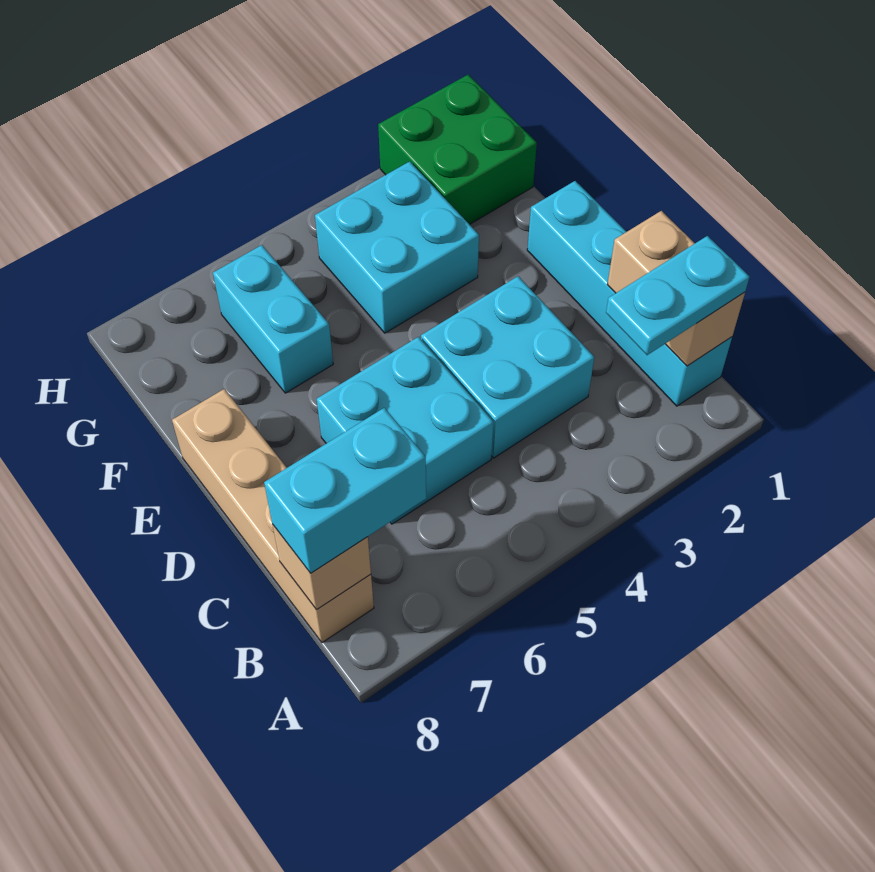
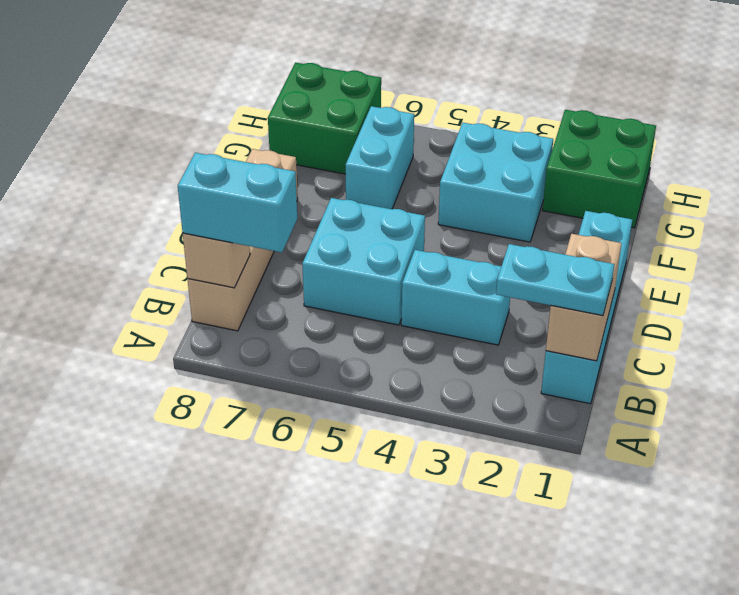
cyan 2x2 brick [421,276,594,458] -> cyan 1x2 brick [401,250,510,345]
none -> green 2x2 brick [268,63,381,174]

